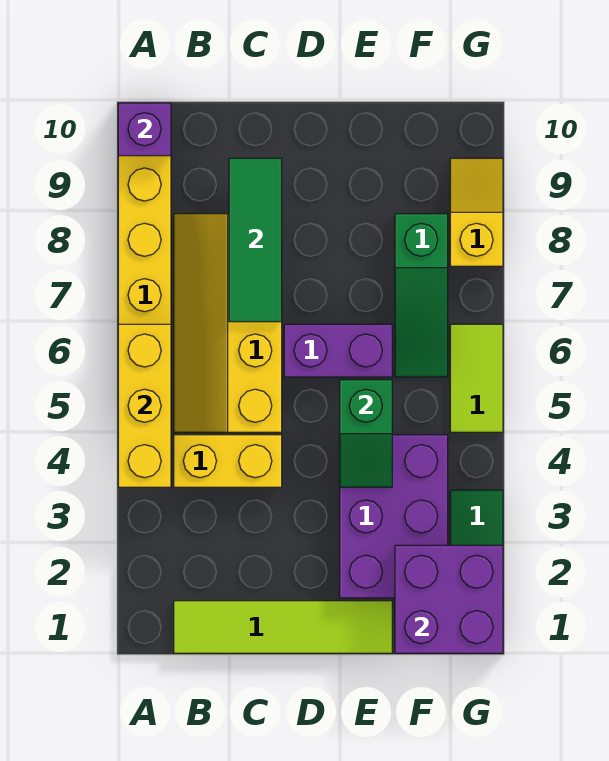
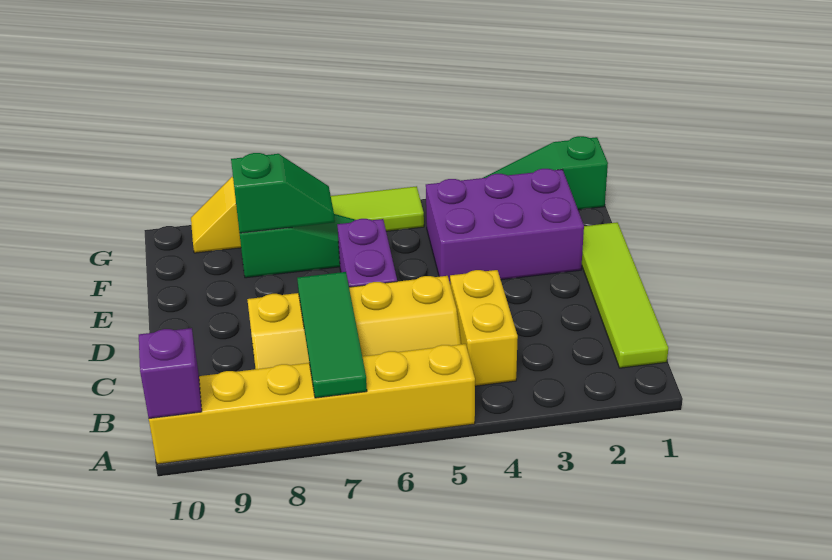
yellow 1x3 brick [118,324,171,487] -> none
green 1x3 tile [229,158,282,322] -> green 1x3 tile turned to [297,272,367,398]
green 1x2 slope [340,380,392,487] -> green 1x2 slope moved to [231,153,335,233]
purple 2x2 brick [395,545,503,653] -> none

